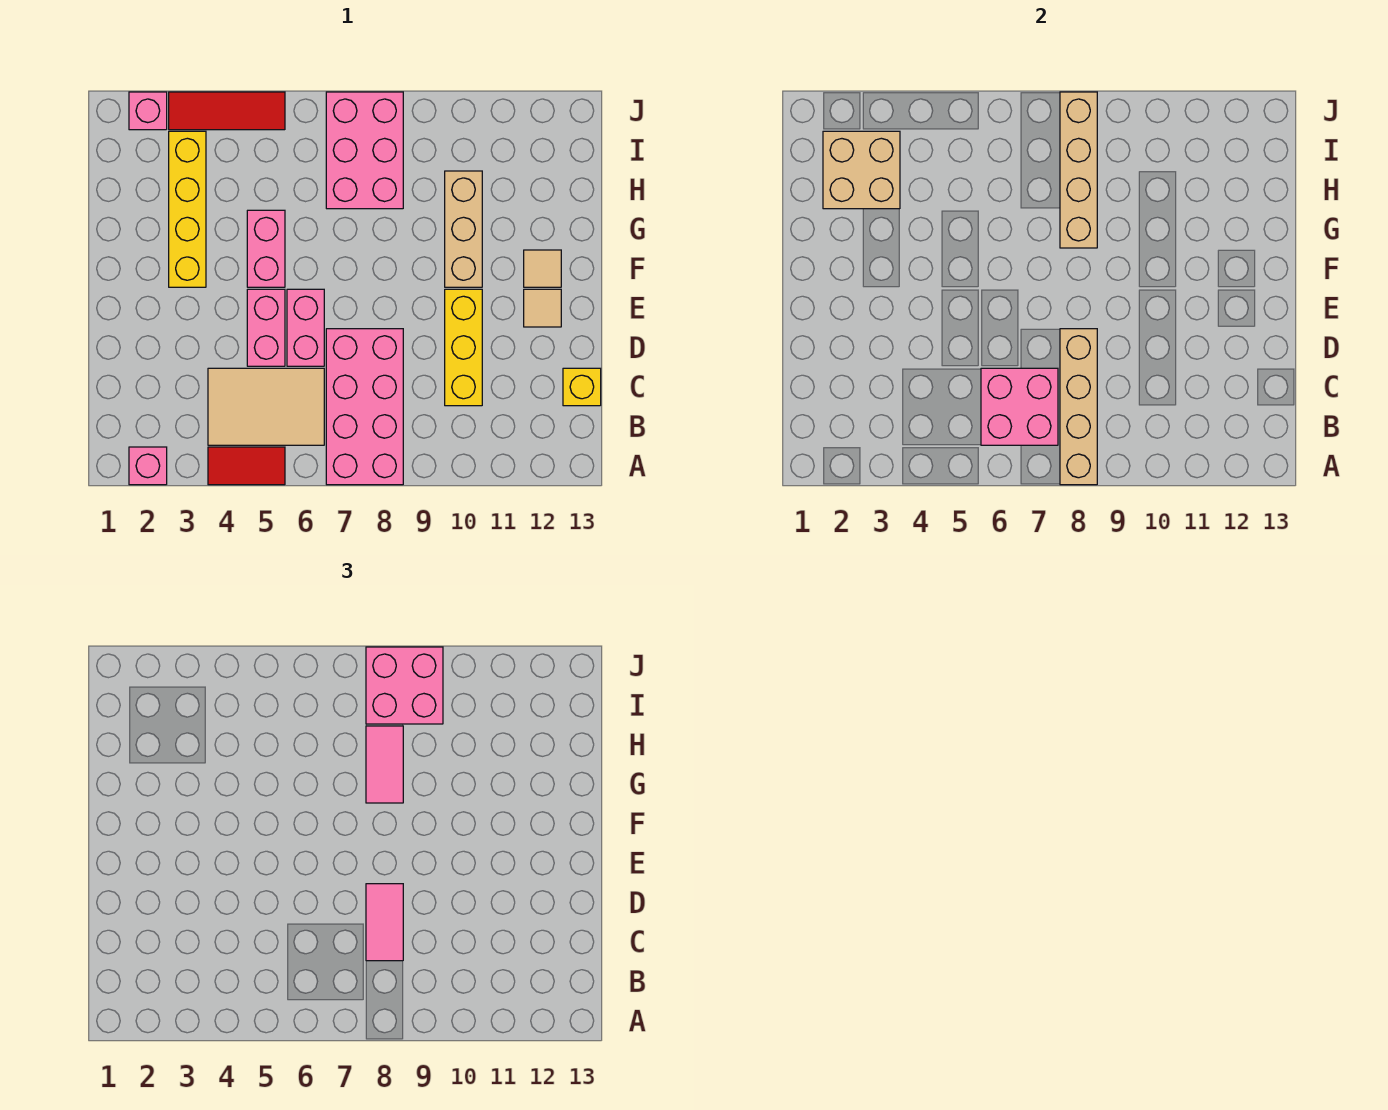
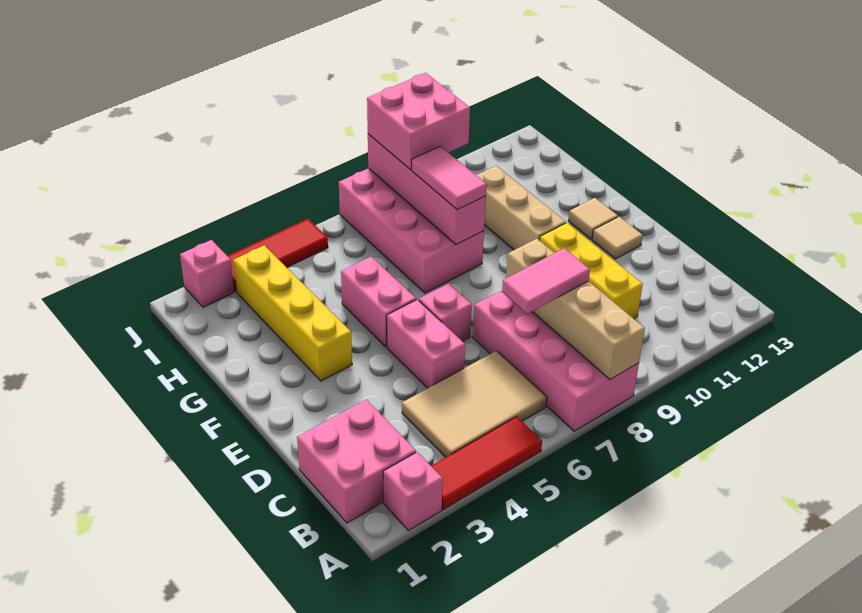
red 1x2 tile [208,447,285,485] -> red 1x3 tile [432,417,542,510]
pink 2x2 brick [981,368,1058,445] -> pink 2x2 brick moved to [297,399,416,523]
pink 1x2 tile [366,884,403,961] -> pink 1x2 tile turned to [502,248,590,314]
yellow 1x1 brick [563,368,601,406] -> none
pink 1x2 brick [287,289,324,366] -> pink 1x1 brick [419,283,472,342]
tan 1x4 brick [1060,92,1097,248] -> pink 1x4 brick [368,134,486,245]
tan 2x2 brick [823,131,900,209] -> none
pink 2x3 brick [326,92,403,209] -> pink 2x4 brick [339,168,484,293]

